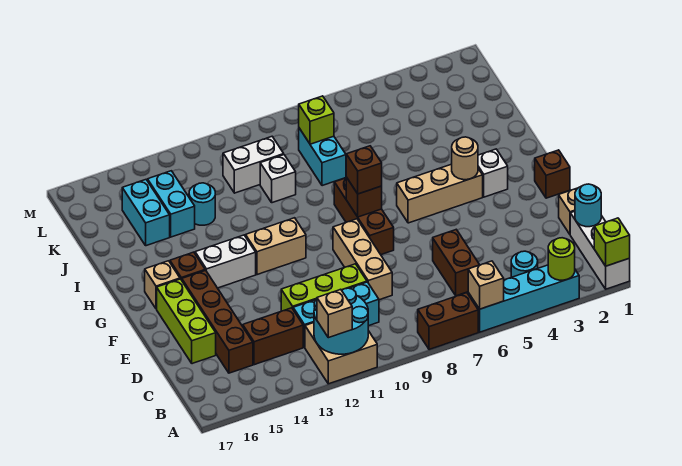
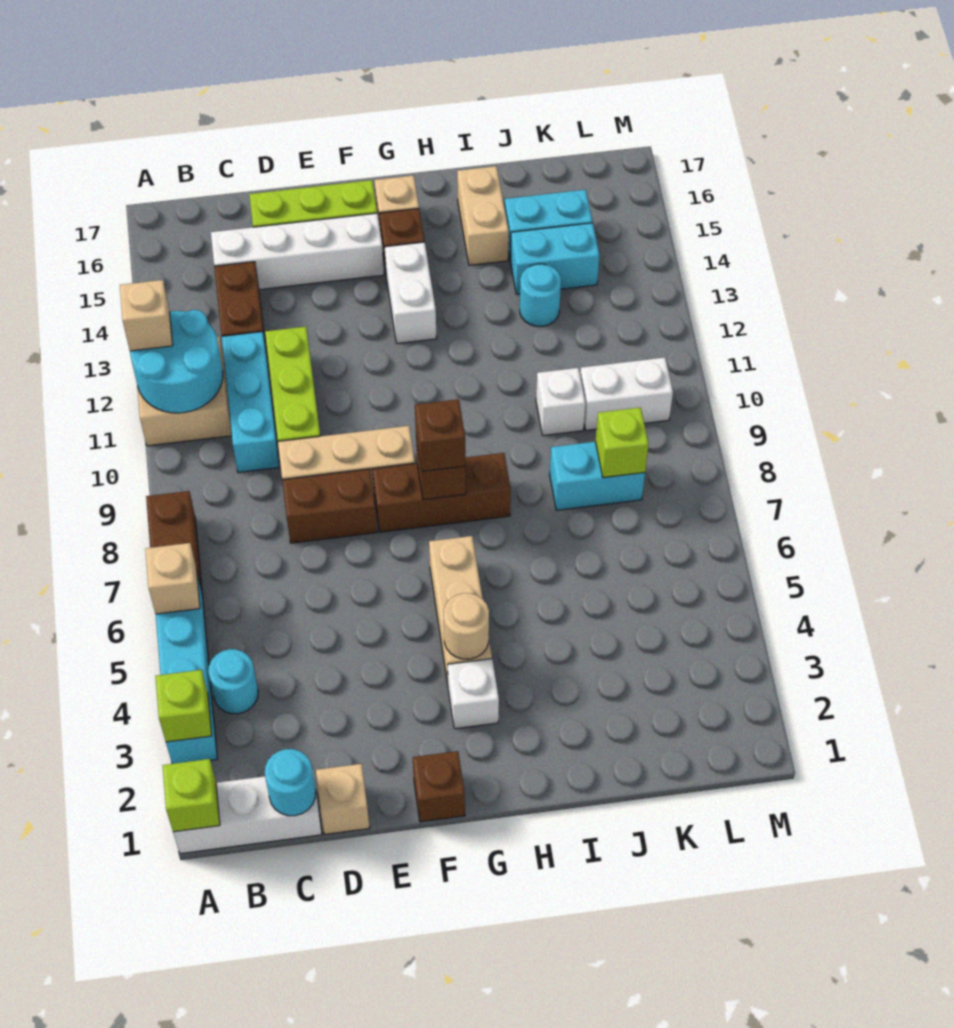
lime 1x1 round brick [548,238,575,280] -> lime 1x1 brick [155,670,212,742]
brown 1x2 brick [433,230,479,296] -> brown 1x2 brick moved to [282,469,377,543]
brown 1x4 brick [182,270,253,373] -> white 1x4 brick [211,213,384,290]
tan 1x2 brick [246,218,306,275] -> tan 1x2 brick moved to [457,166,509,265]
white 1x2 brick [223,137,284,193] -> white 1x2 brick turned to [580,358,673,430]

